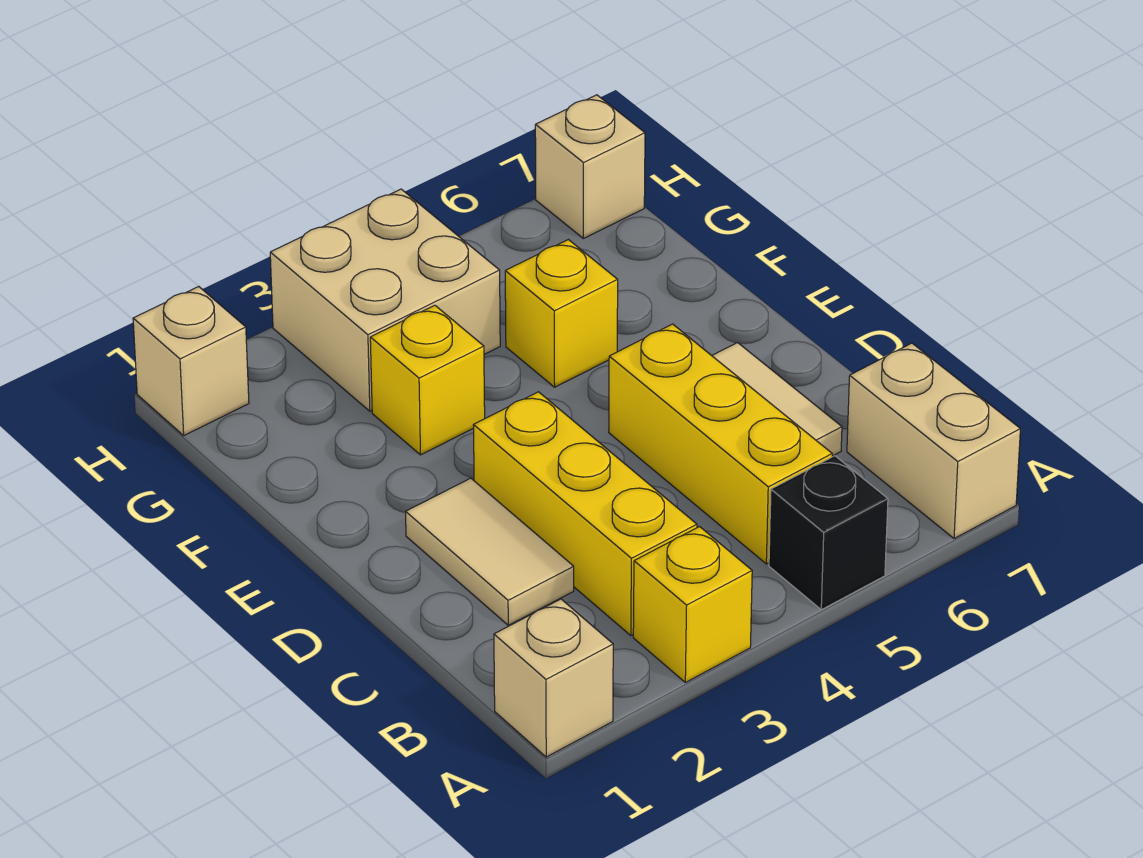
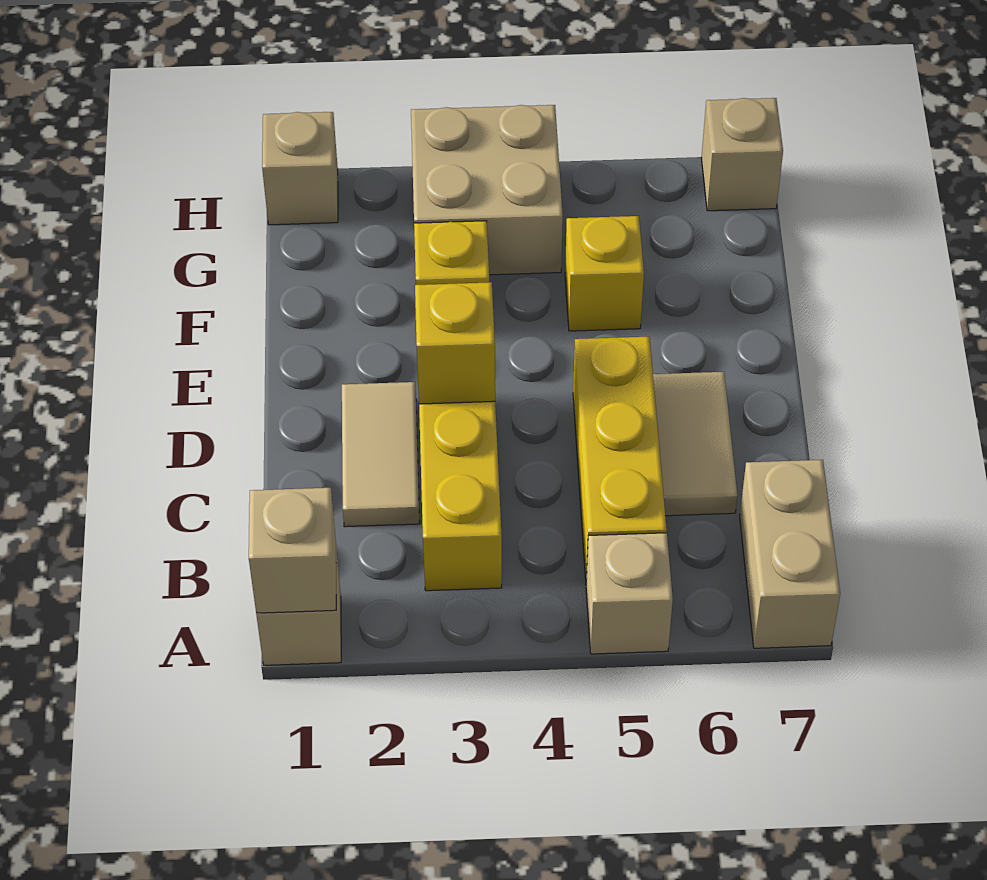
none -> tan 1x1 brick [249,488,336,613]
yellow 1x1 brick [633,527,752,682] -> yellow 1x1 brick moved to [415,282,495,404]
black 1x1 brick [769,456,888,610] -> tan 1x1 brick [586,533,673,654]

